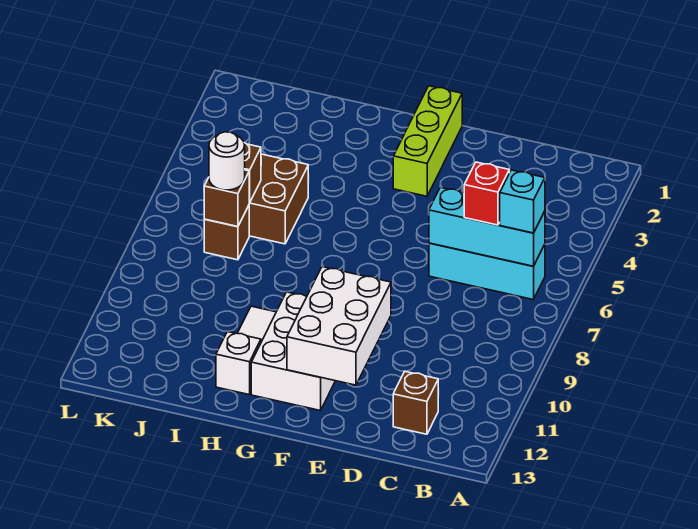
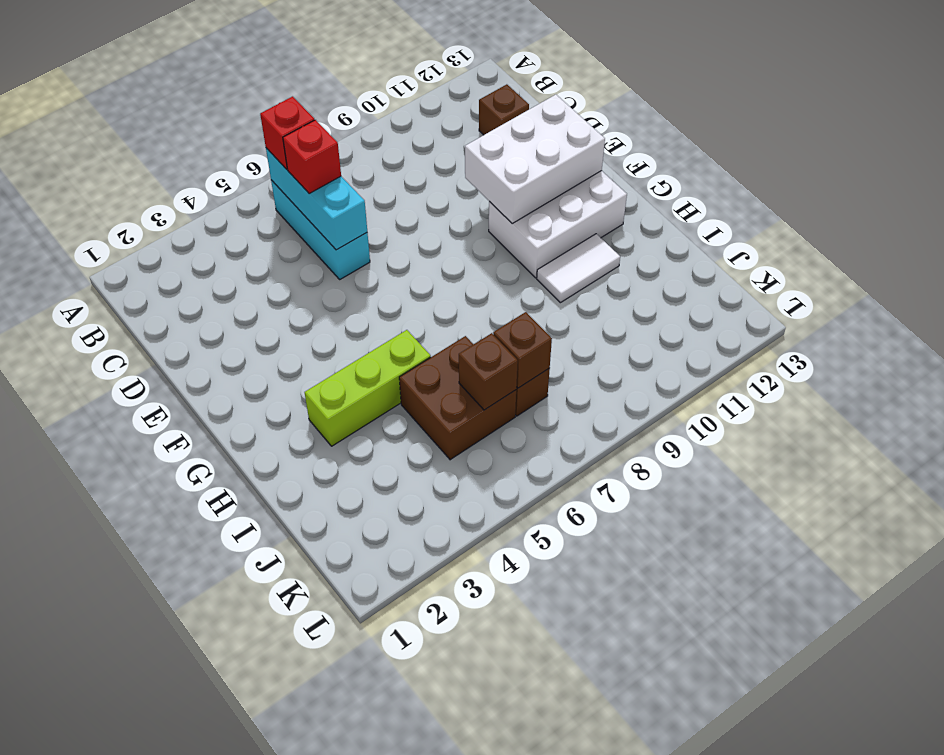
cyan 1x1 brick [500,170,545,233] -> red 1x1 brick [260,97,314,169]
lime 1x3 brick [393,86,462,196] -> lime 1x3 brick moved to [305,330,431,446]
white 1x1 brick [216,332,261,395] -> none
white 1x1 round brick [209,132,245,190] -> none

